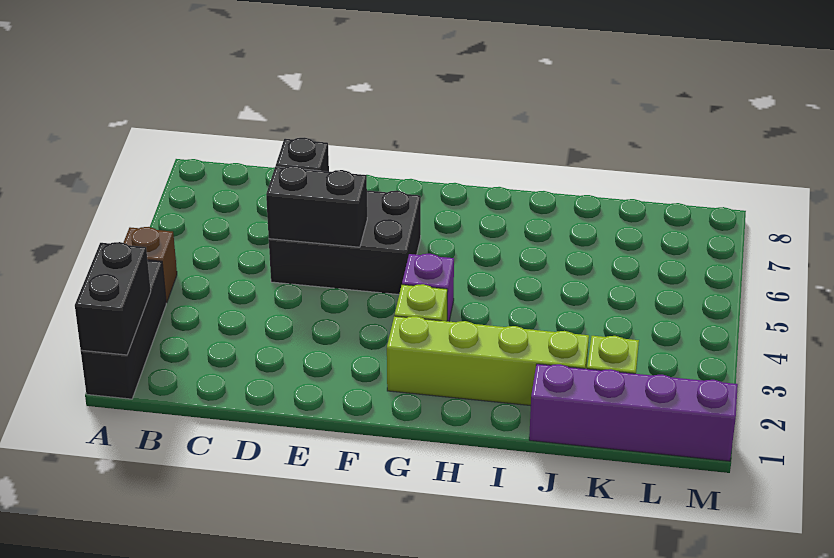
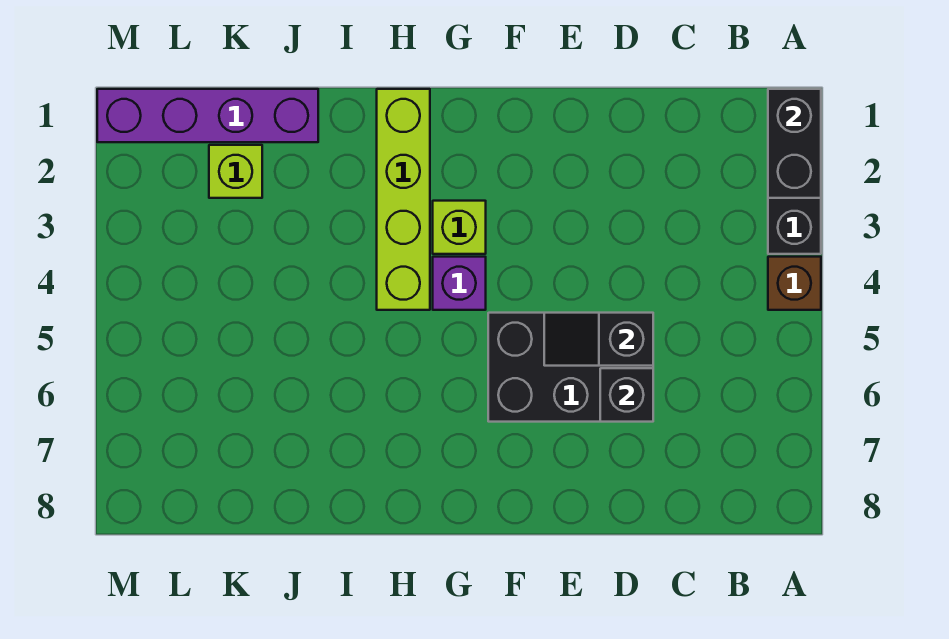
black 1x2 brick [266,166,367,247] -> black 1x2 slope [544,313,653,366]
lime 1x4 brick [387,316,589,406] -> lime 1x4 brick turned to [377,89,430,310]

